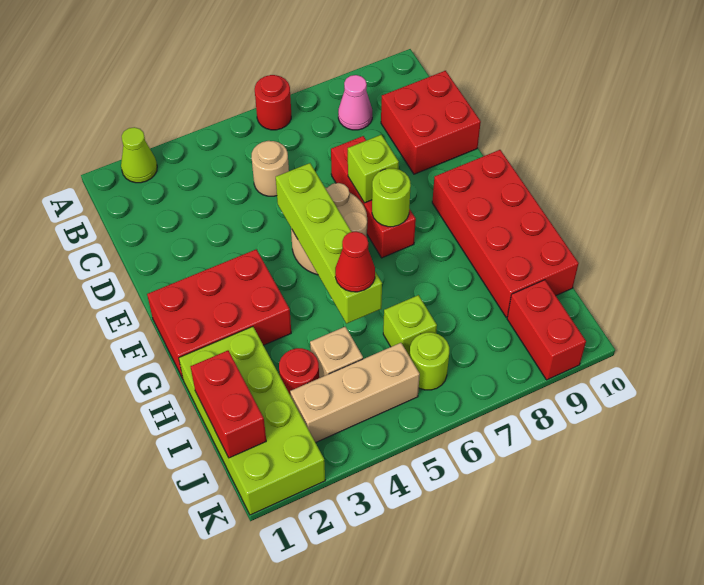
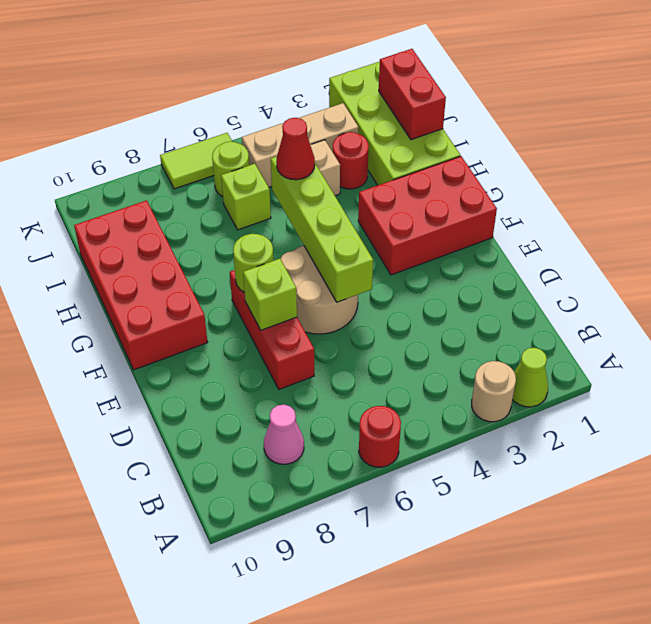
tan 1x1 round brick [252,141,289,196] -> tan 1x1 round brick moved to [472,361,516,422]
red 2x2 brick [381,71,481,174] -> none
red 1x2 brick [507,280,586,380] -> none
none -> lime 1x2 tile [160,133,232,189]

